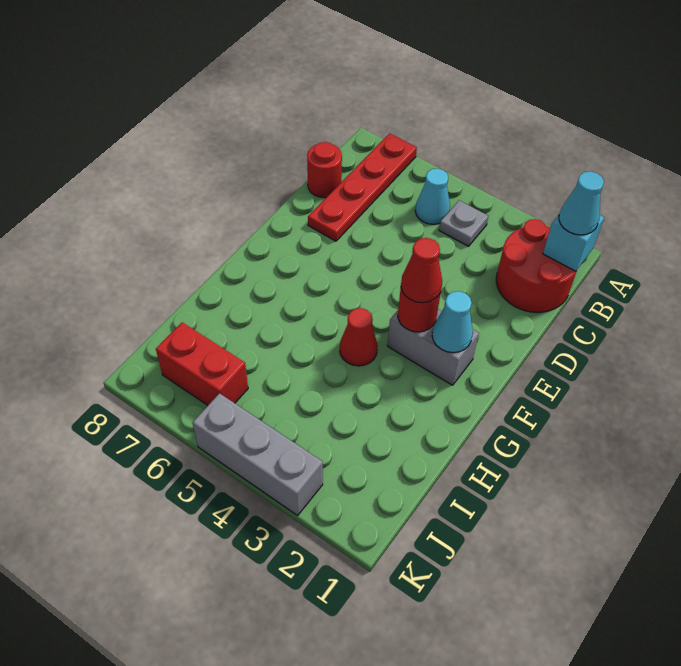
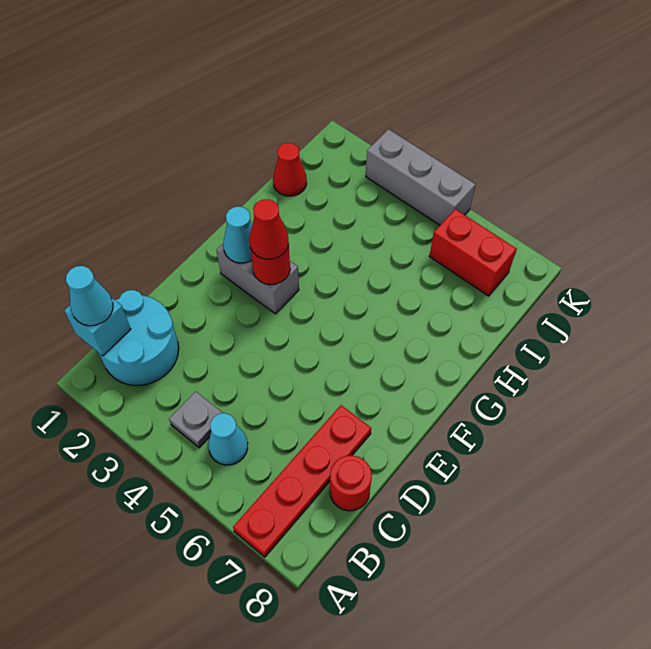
red 2x2 round brick [496,219,577,312] -> cyan 2x2 round brick [99,290,179,385]
red 1x1 cone [340,308,378,366] -> red 1x1 cone moved to [273,143,307,196]

